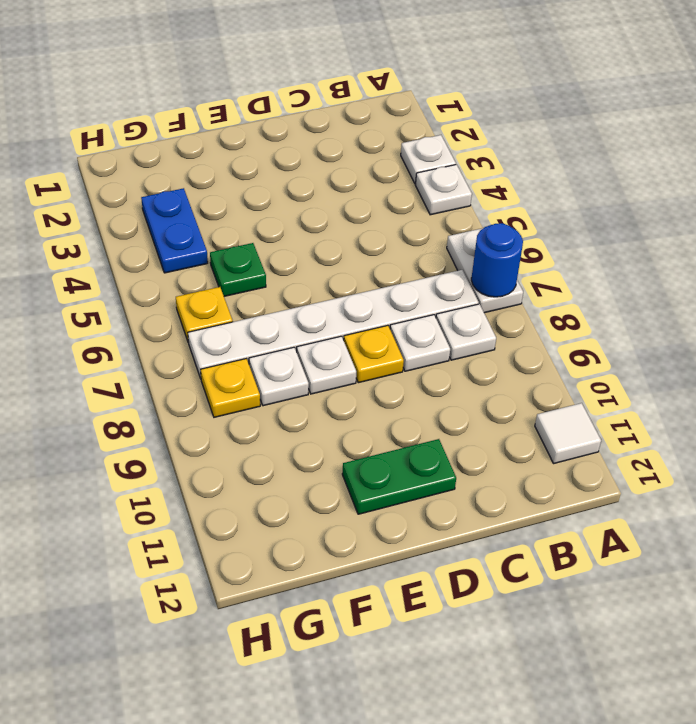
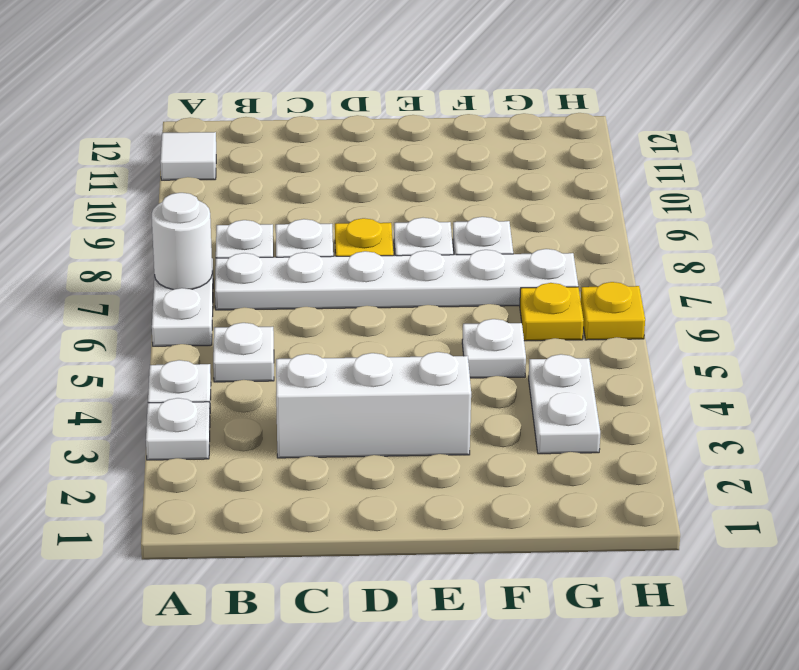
blue 1x1 round brick [471,223,523,297] -> white 1x1 round brick [152,193,212,289]
none -> white 1x1 plate [213,323,274,382]
none -> white 1x3 brick [276,352,471,458]
green 1x2 plate [342,439,456,514] -> none
green 1x1 plate [210,243,266,296] -> white 1x1 plate [462,319,526,378]
blue 1x2 plate [141,188,208,273] -> white 1x2 plate [529,354,600,454]
yellow 1x1 plate [201,359,260,417] -> yellow 1x1 plate moved to [581,282,645,340]

